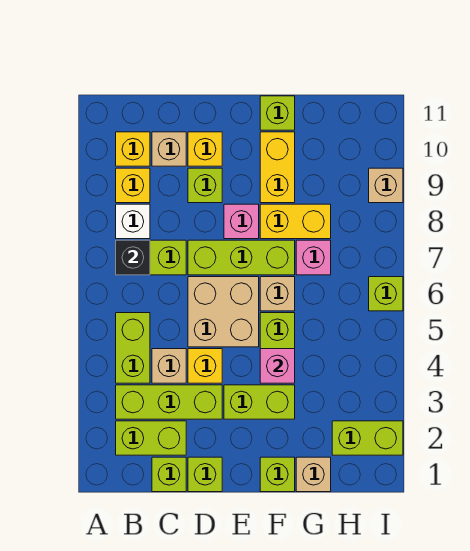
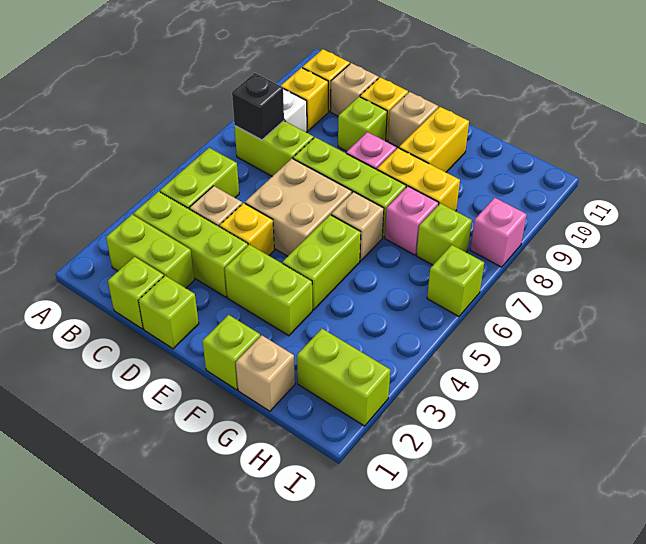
pink 1x1 brick [260,349,295,383] -> pink 1x1 brick moved to [470,198,527,267]
lime 1x1 brick [260,96,295,130] -> lime 1x1 brick moved to [417,203,472,265]
tan 1x1 brick [369,168,403,203] -> tan 1x1 brick moved to [388,92,438,147]

